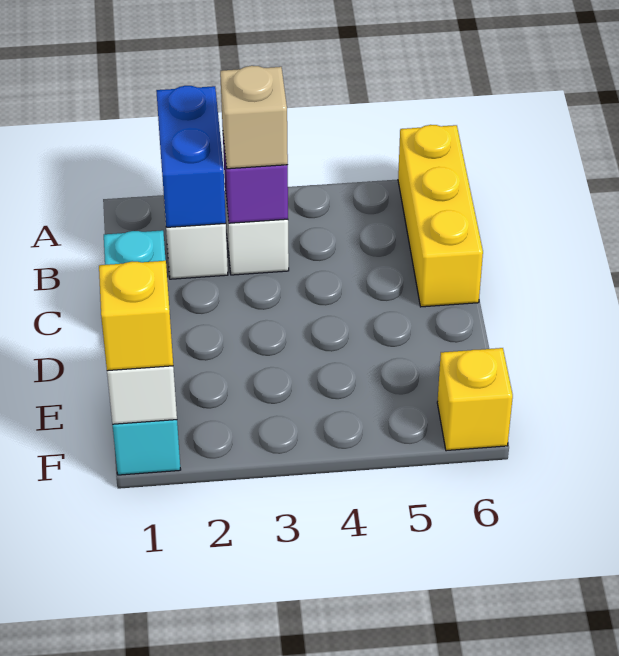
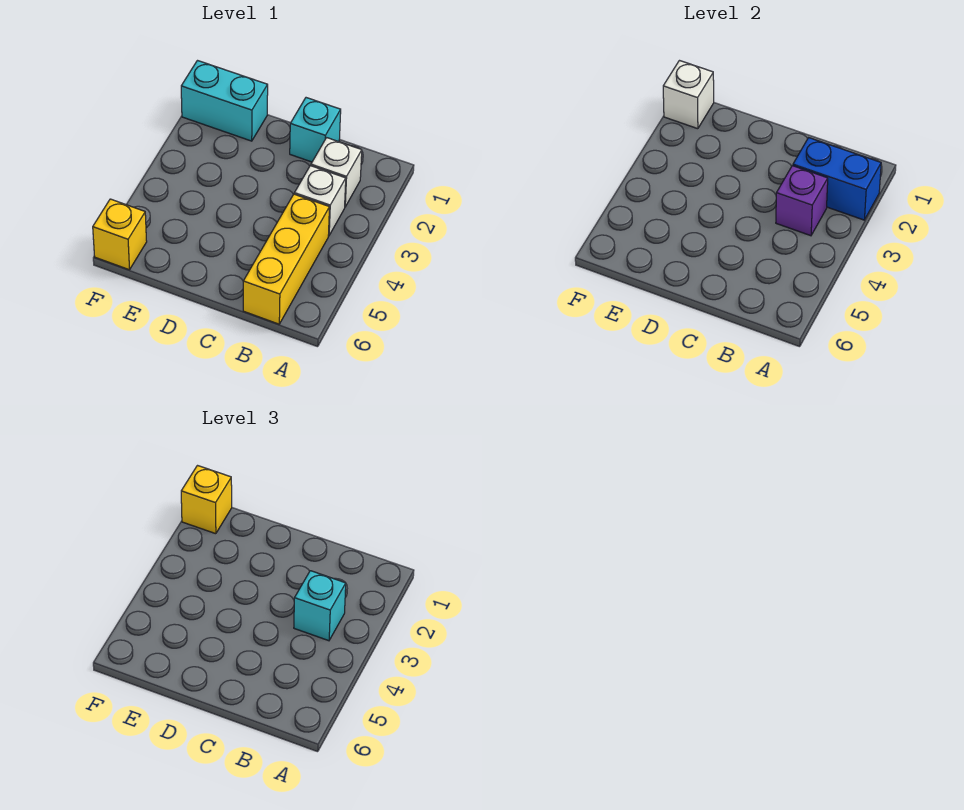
yellow 1x3 brick [398,125,483,307] -> yellow 1x3 brick turned to [243,194,329,324]
tan 1x1 brick [220,66,288,169] -> cyan 1x1 brick [294,571,346,641]

